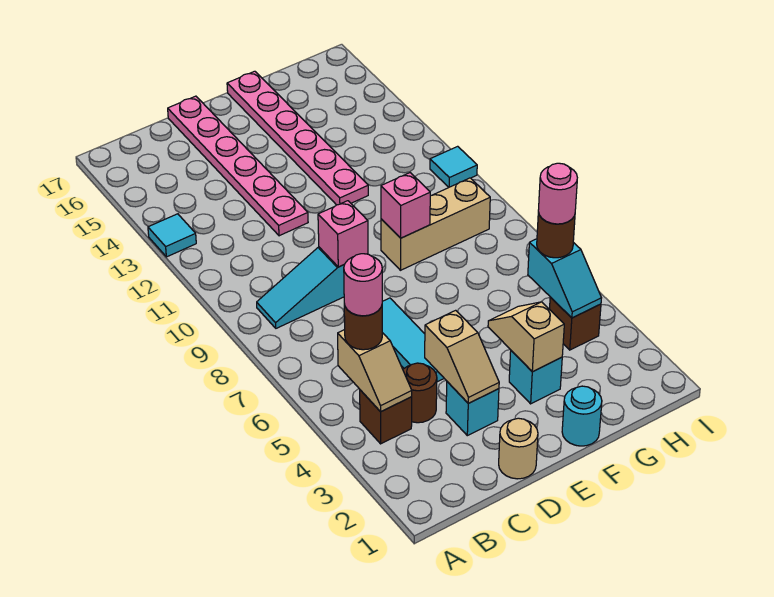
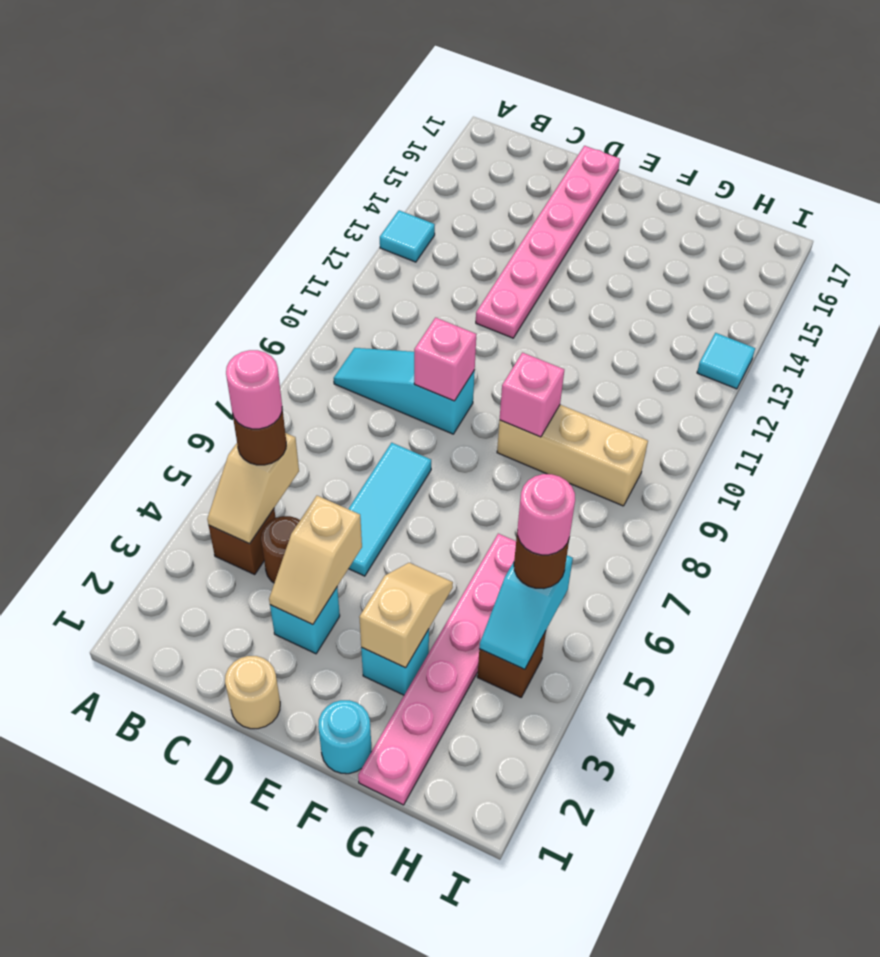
pink 1x6 plate [227,71,368,205] -> pink 1x6 plate moved to [358,534,516,805]
cyan 1x1 tile [430,146,477,187] -> cyan 1x1 tile moved to [697,333,755,389]

